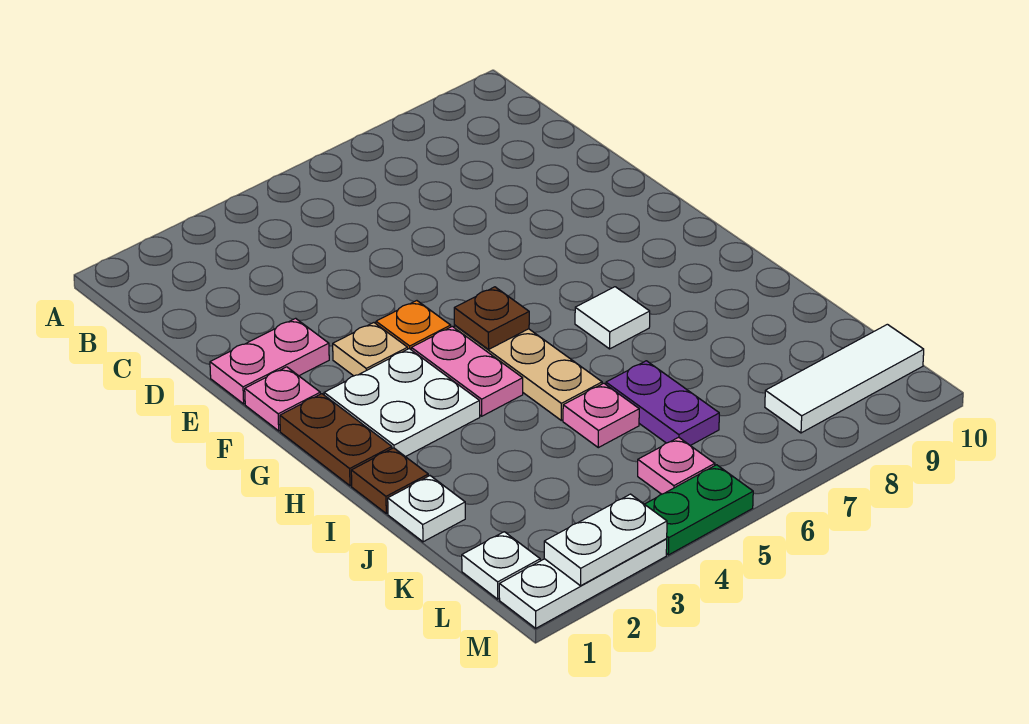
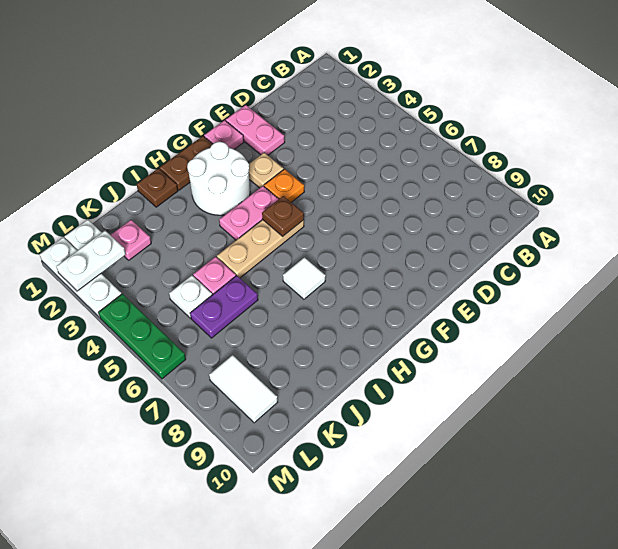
white 2x2 plate [324,349,480,457] -> white 2x2 round brick [187,142,250,215]
white 1x1 plate [388,476,465,542] -> white 1x1 plate moved to [169,275,212,318]
pink 1x1 plate [638,437,715,494] -> pink 1x1 plate moved to [111,220,151,260]
white 1x3 tile [765,324,924,433] -> white 1x2 tile [209,355,278,423]
white 1x2 plate [544,494,667,586] -> white 1x2 plate turned to [56,231,126,291]
green 1x2 plate [645,465,753,555] -> green 1x3 plate [99,294,186,379]

